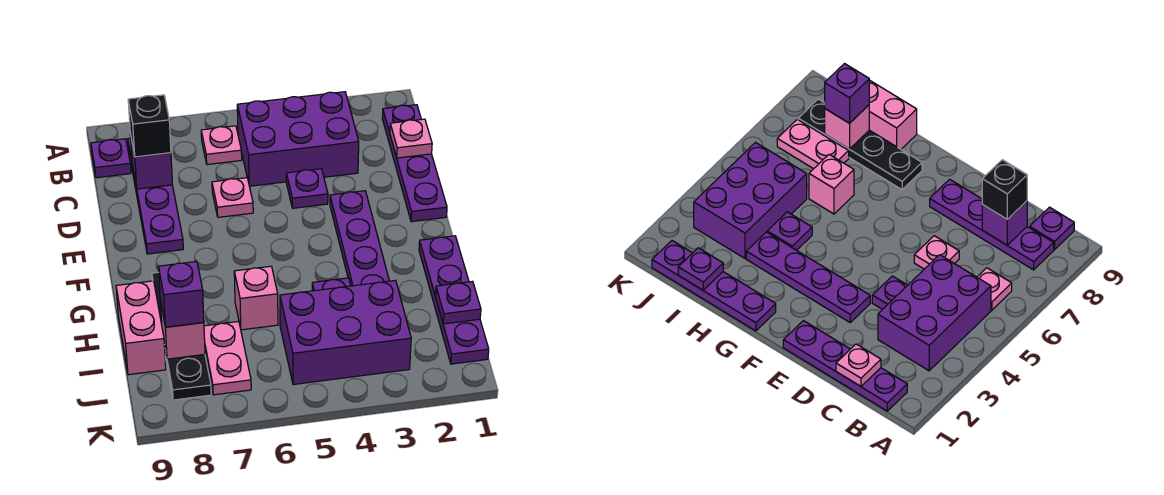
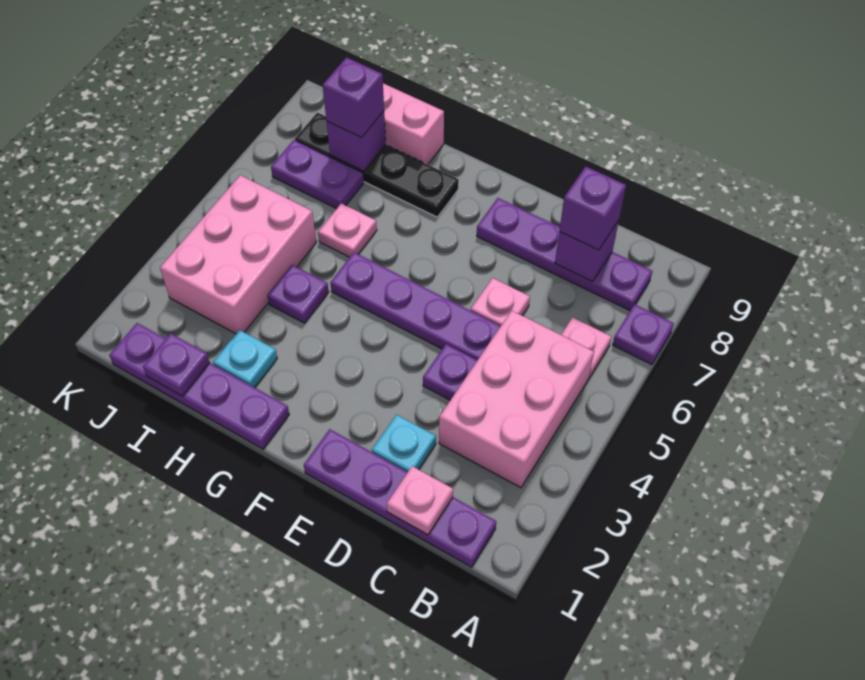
purple 2x3 brick [237,92,359,186] -> pink 2x3 brick [439,311,594,488]
purple 1x1 plate [91,139,131,178] -> purple 1x1 plate moved to [613,304,674,365]
black 1x1 brick [128,95,171,157] -> purple 1x1 brick [559,167,626,250]
none -> cyan 1x1 plate [372,415,436,472]
purple 1x4 plate [330,191,389,286] -> purple 1x4 plate moved to [331,252,501,360]
none -> cyan 1x1 plate [213,330,277,388]
pink 1x1 brick [234,266,278,330] -> pink 1x1 plate [318,203,377,257]
purple 2x3 brick [280,280,411,385] -> pink 2x3 brick [160,175,316,334]
pink 1x2 plate [204,321,251,395] -> purple 1x2 plate [271,140,364,209]
pink 1x1 brick [160,301,205,359] -> purple 1x1 brick [327,111,386,171]

